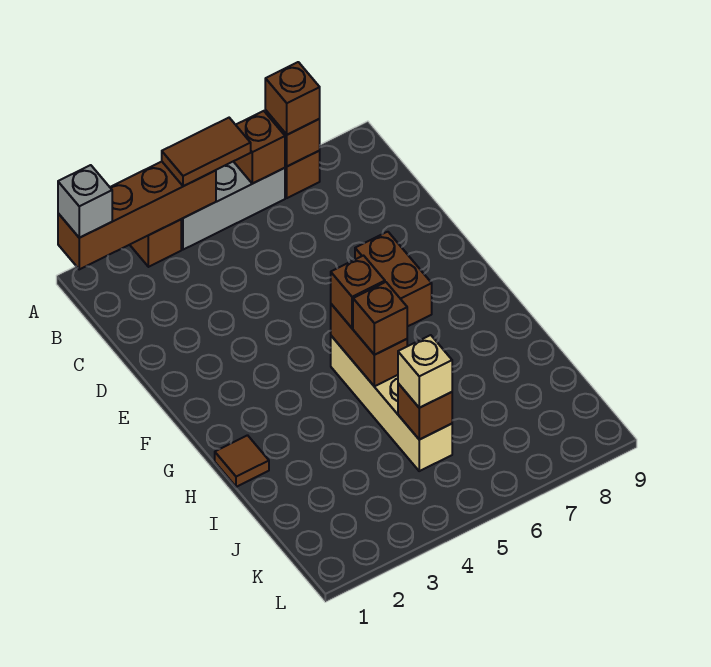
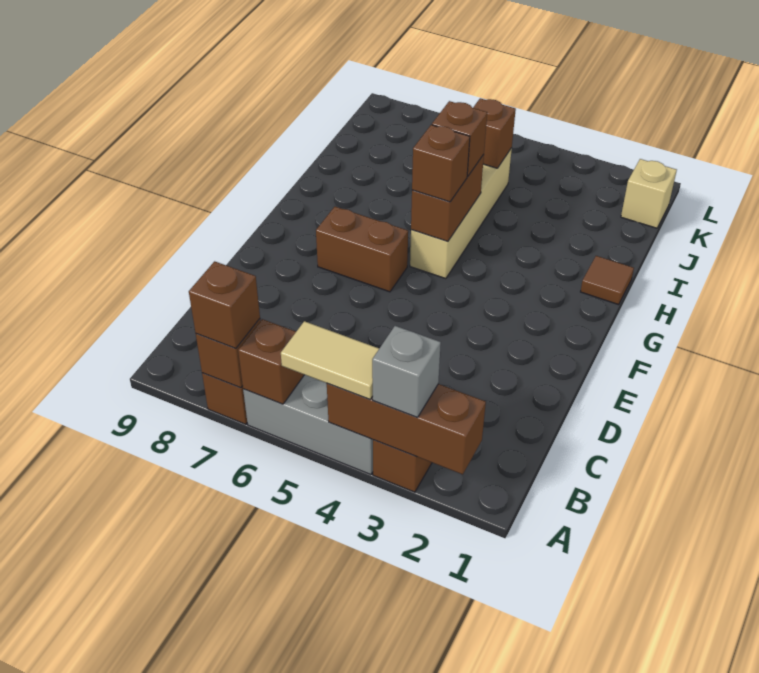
brown 1x4 brick [58,162,216,269] -> brown 1x3 brick [327,384,486,474]
grey 1x1 brick [58,165,112,238] -> grey 1x1 brick moved to [372,326,441,417]
brown 1x2 tile [162,118,251,186] -> tan 1x2 tile [281,321,379,399]
brown 1x2 brick [355,232,432,327] -> brown 1x2 brick turned to [316,207,408,292]
tan 1x1 brick [398,335,452,408] -> tan 1x1 brick moved to [621,159,677,228]

